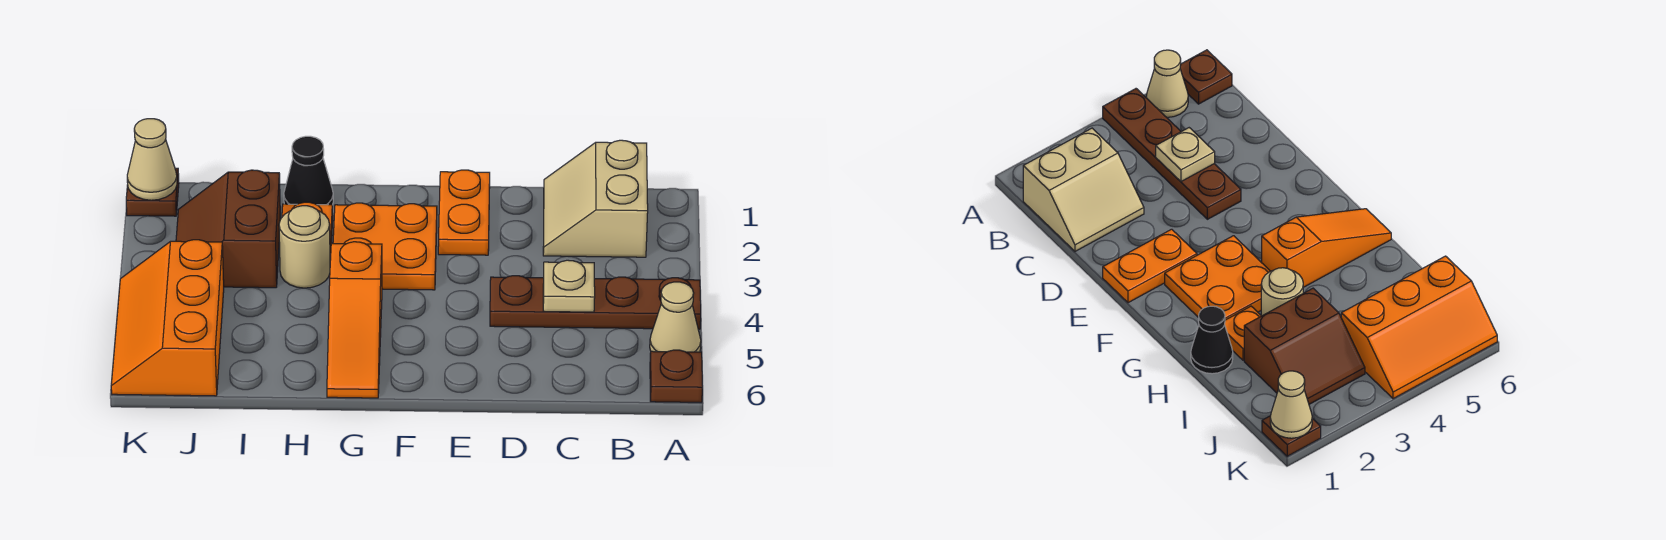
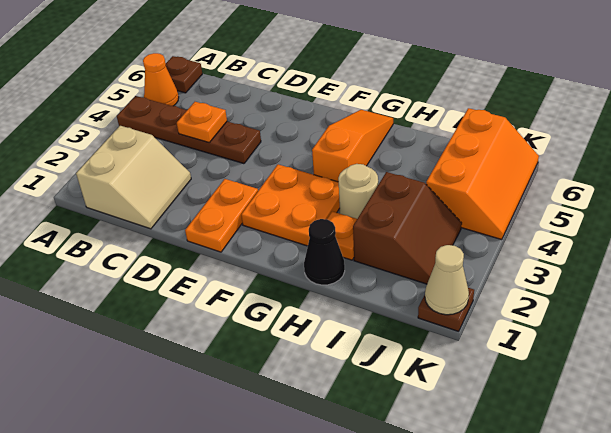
tan 1x1 cone [650,282,701,352] -> orange 1x1 cone [143,53,179,106]
tan 1x1 plate [543,260,595,312] -> orange 1x1 plate [177,102,227,143]

